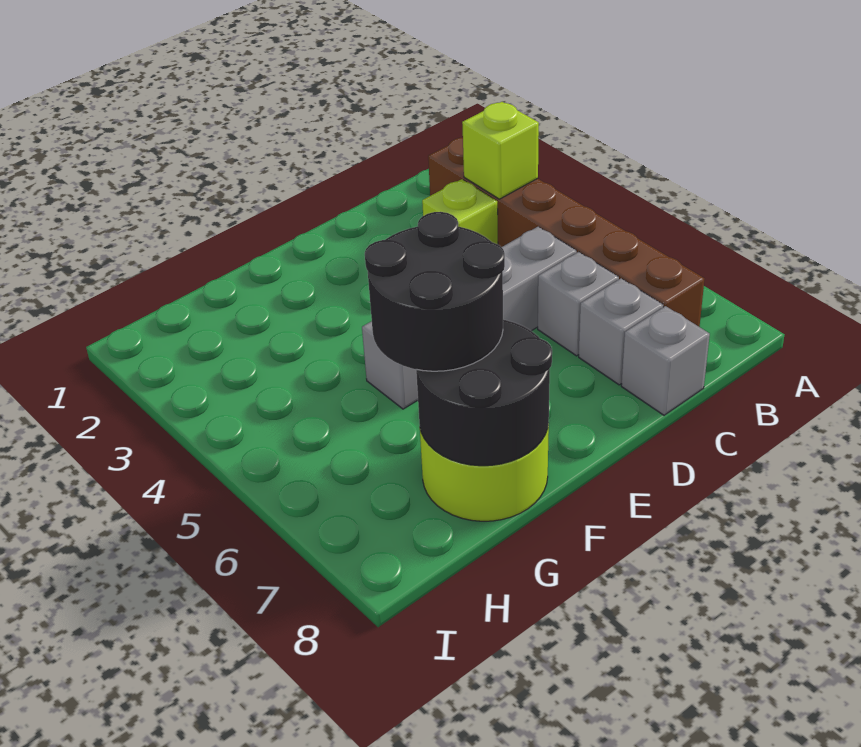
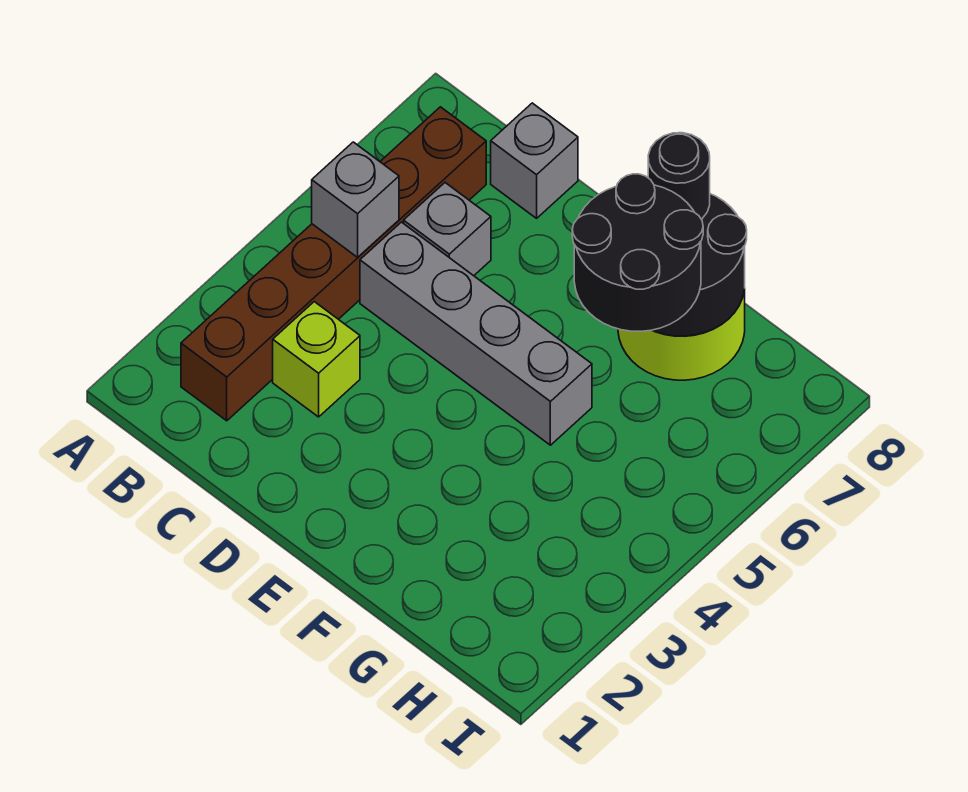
lime 1x1 brick [462,102,539,199] -> none
grey 1x1 brick [579,278,663,385] -> grey 1x1 brick moved to [312,142,399,257]
none -> black 1x1 round brick [648,133,710,219]

